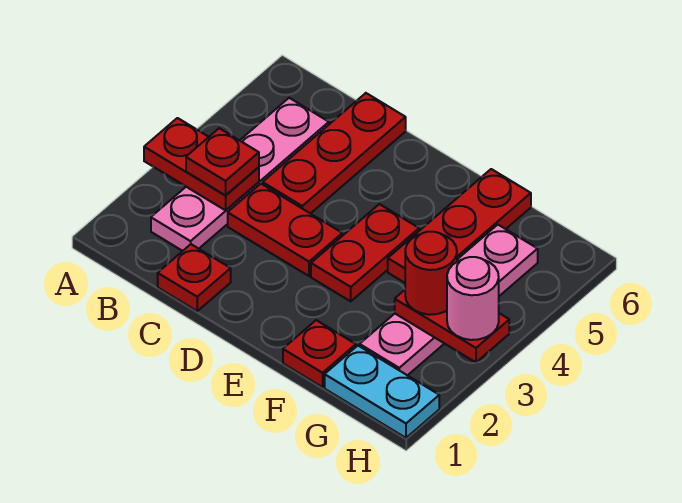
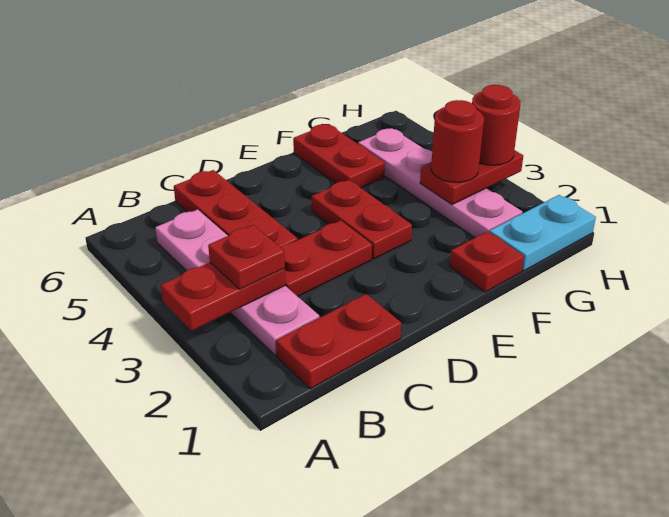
red 1x1 plate [158,244,231,311] -> red 1x2 plate [276,294,401,389]
red 1x3 plate [388,169,531,283] -> red 1x2 plate [293,124,385,188]
pink 1x1 round brick [447,257,499,340] -> red 1x1 round brick [472,85,520,165]

